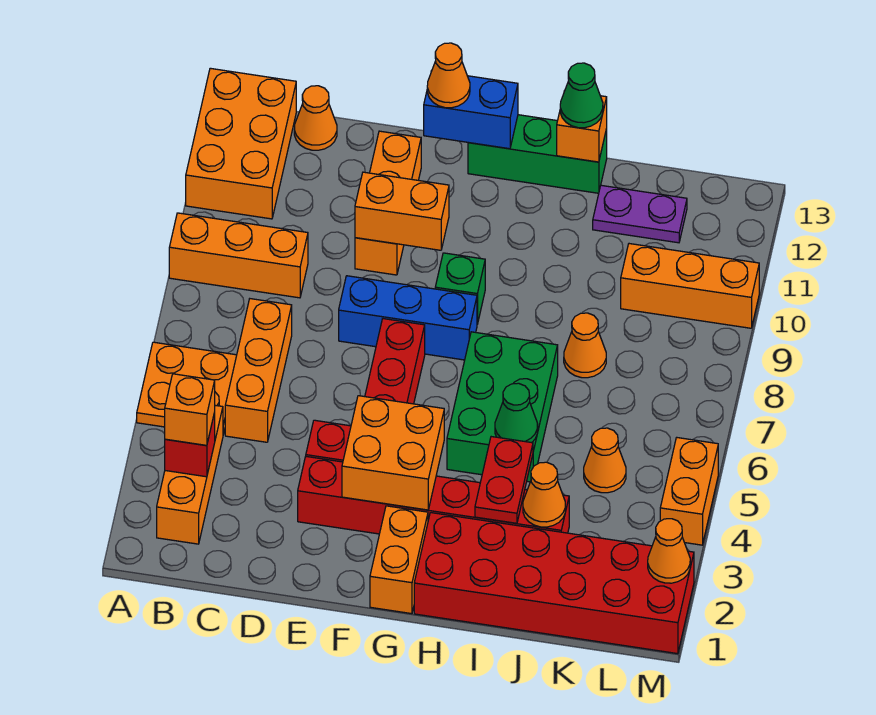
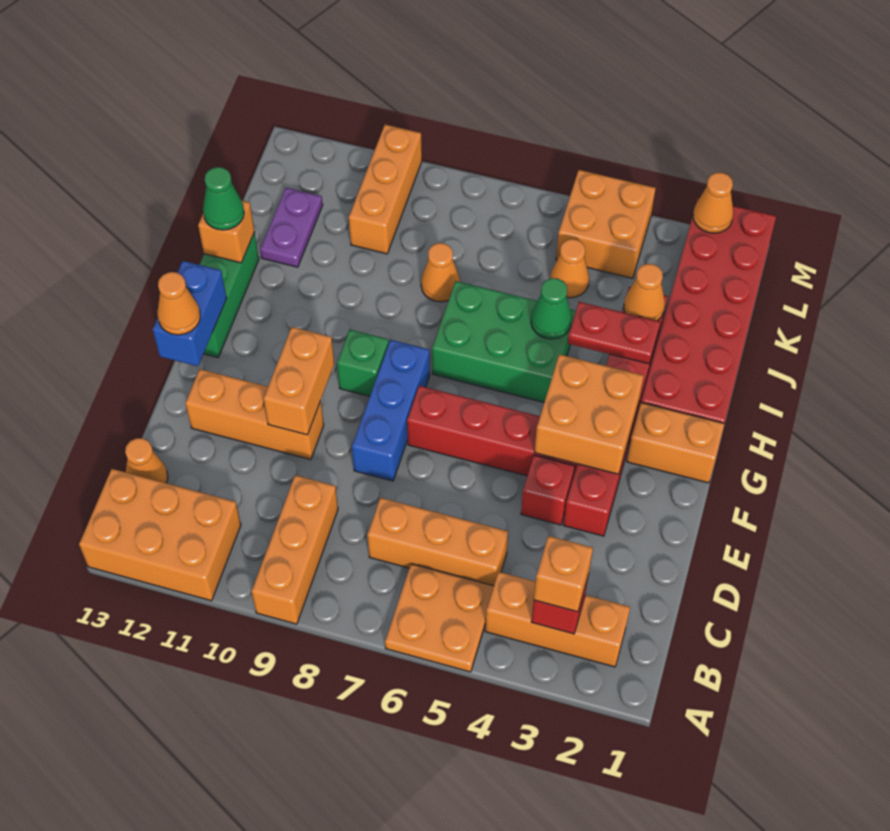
orange 1x2 brick [660,438,718,545] -> orange 2x2 brick [556,170,656,278]

